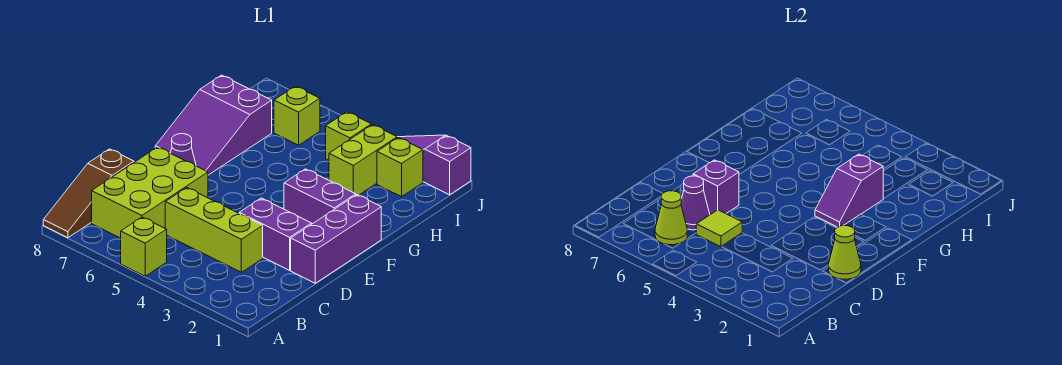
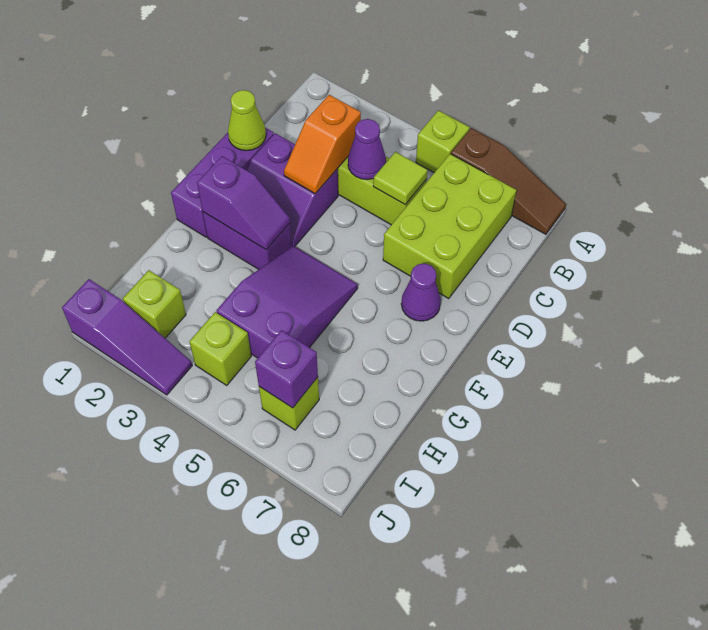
brown 1x3 slope [43,149,134,238] -> brown 1x3 slope turned to [451,128,566,234]
lime 1x1 cone [655,191,687,245] -> none
none -> orange 1x2 slope [284,95,361,194]
purple 1x1 cone [681,176,710,230] -> purple 1x1 cone moved to [348,119,386,180]
purple 1x1 brick [693,160,739,215] -> purple 1x1 brick moved to [255,330,318,408]
purple 1x2 slope [815,154,883,227] -> purple 1x2 slope turned to [197,156,290,250]
purple 2x3 slope [155,75,272,175] -> purple 2x3 slope moved to [217,246,358,358]
lime 1x2 brick [329,125,397,195] -> none

